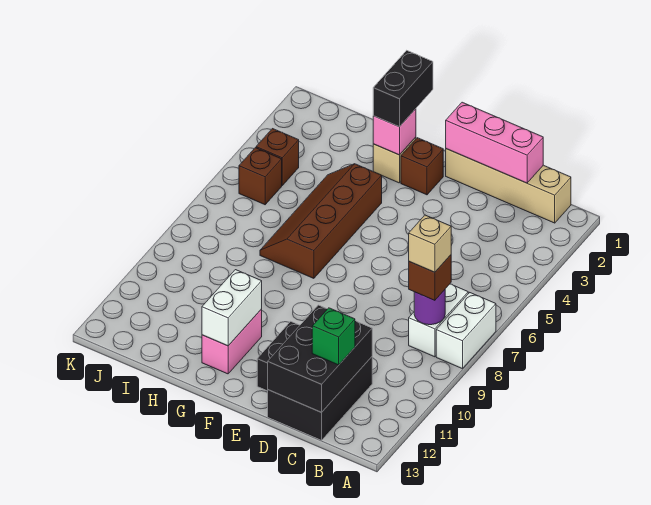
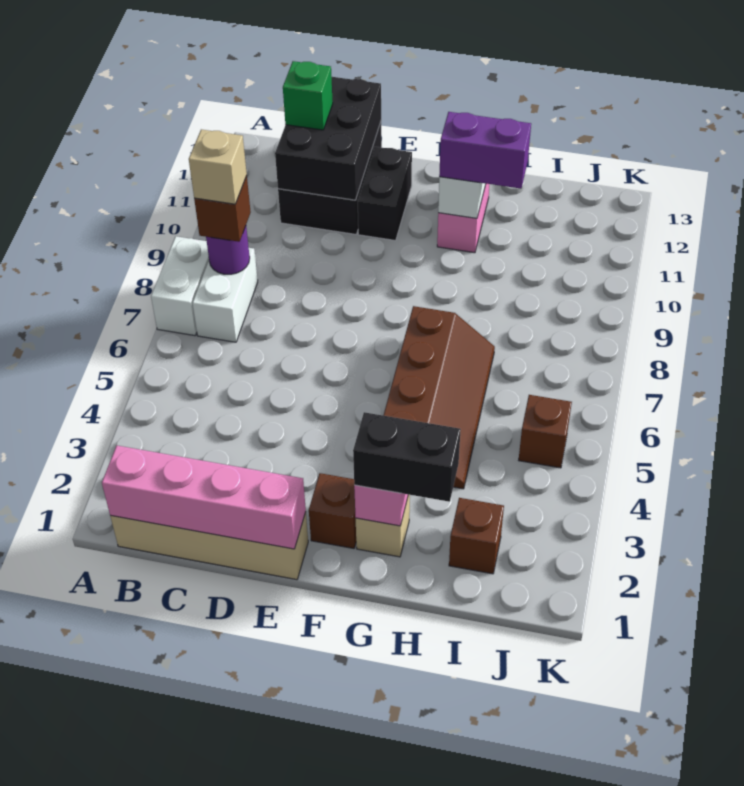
pink 1x3 brick [446,102,543,183] -> pink 1x4 brick [102,445,306,549]
black 1x2 brick [373,51,433,127] -> black 1x2 brick turned to [353,412,461,502]
none -> purple 1x2 brick [439,112,531,189]
brown 1x1 brick [256,129,299,185] -> brown 1x1 brick moved to [449,498,504,574]

